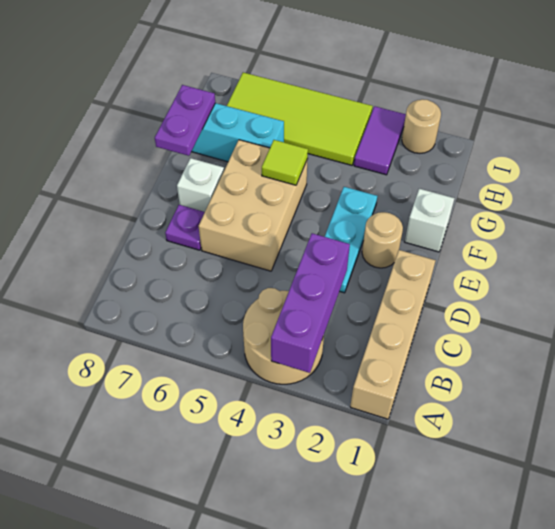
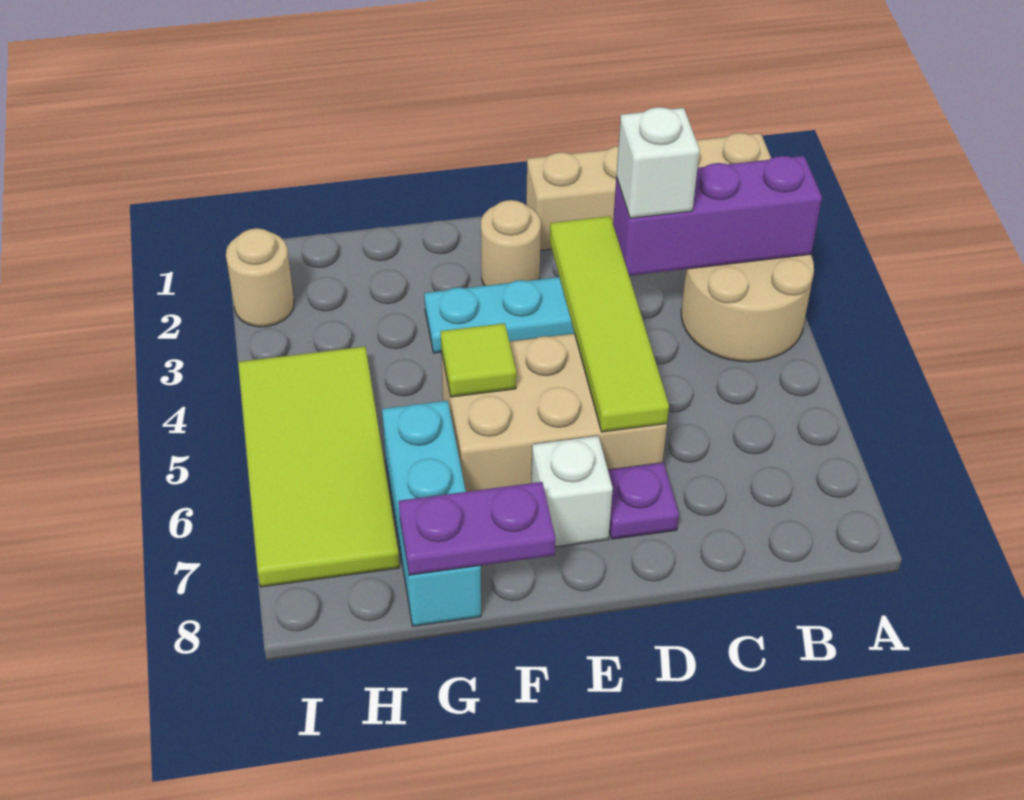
none -> lime 1x4 tile [550,216,669,432]
white 1x1 brick [405,189,455,252] -> white 1x1 brick moved to [616,107,700,218]
purple 1x2 tile [354,106,406,175] -> none

